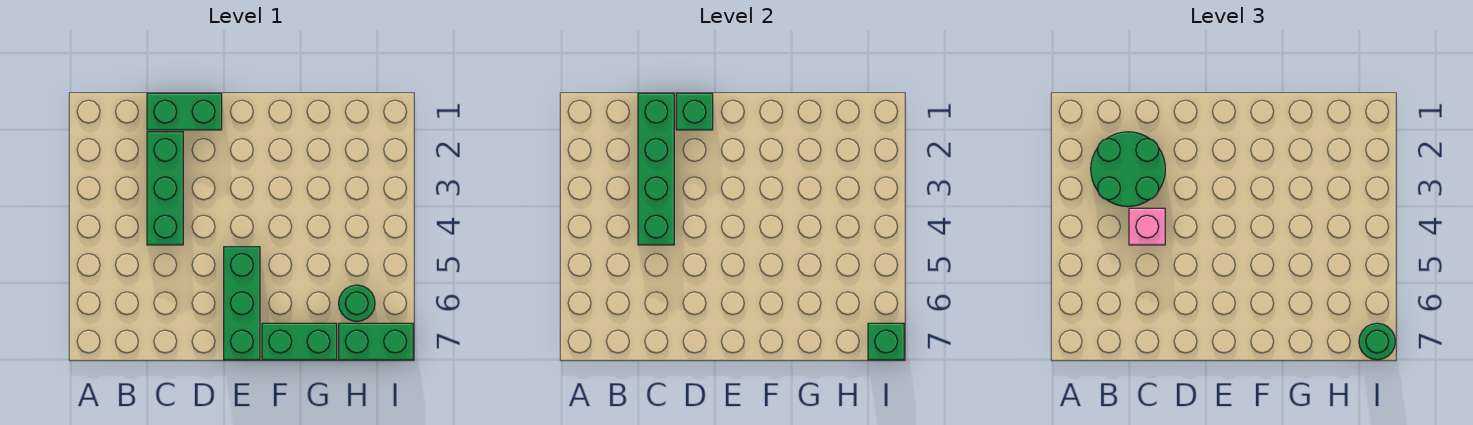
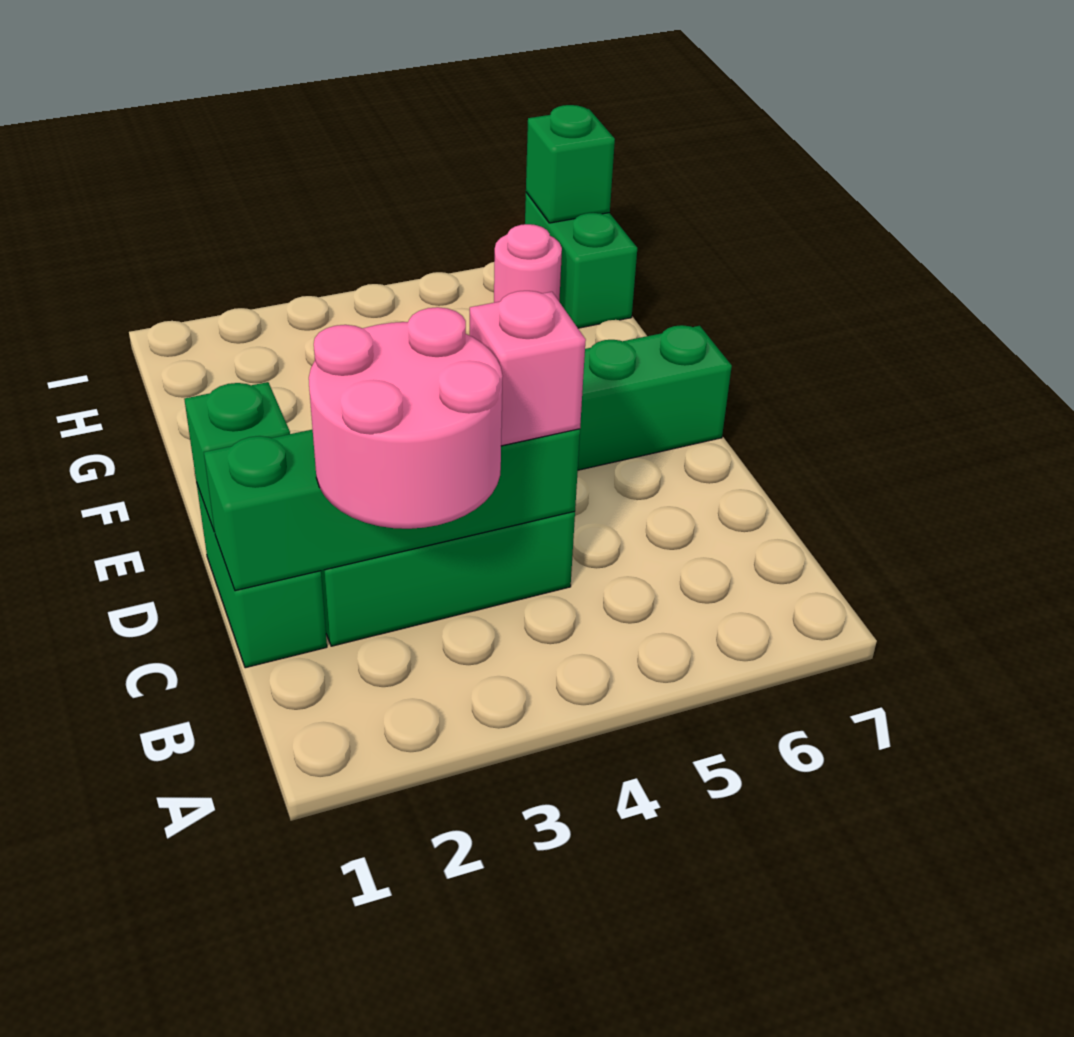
green 2x2 round brick [1091,132,1165,207] -> pink 2x2 round brick [309,307,503,529]
green 1x2 brick [262,323,337,360] -> none
green 1x1 round brick [339,285,375,321] -> pink 1x1 round brick [494,224,562,303]
green 1x1 round brick [1359,323,1395,360] -> none

